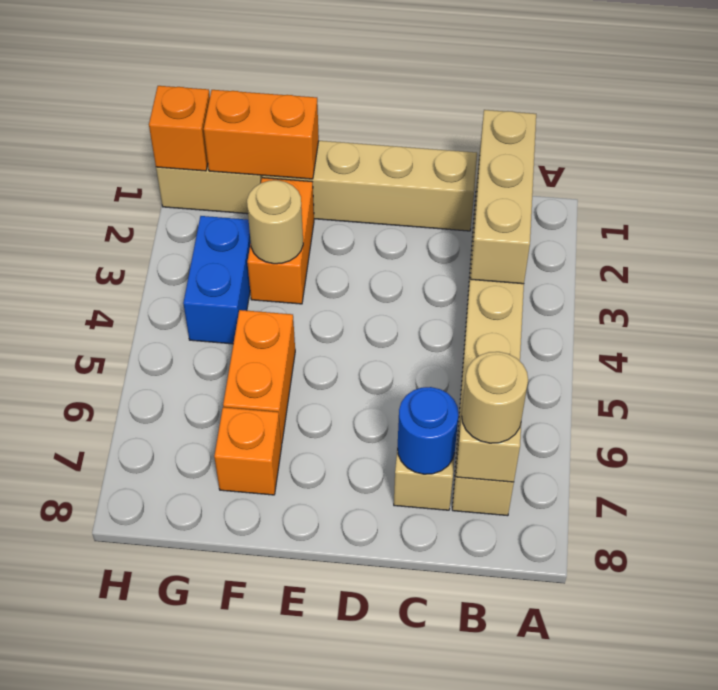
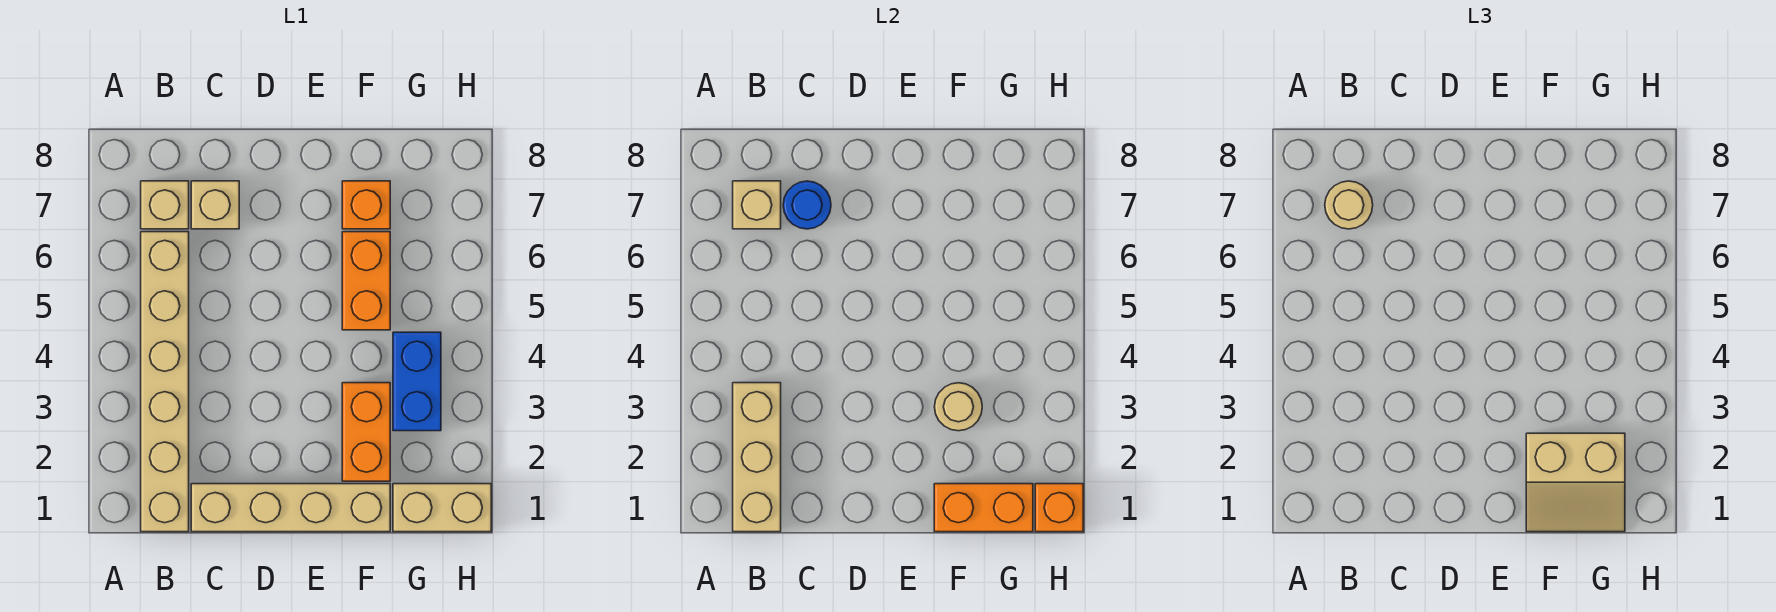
none -> tan 2x2 slope [1526,433,1625,532]

